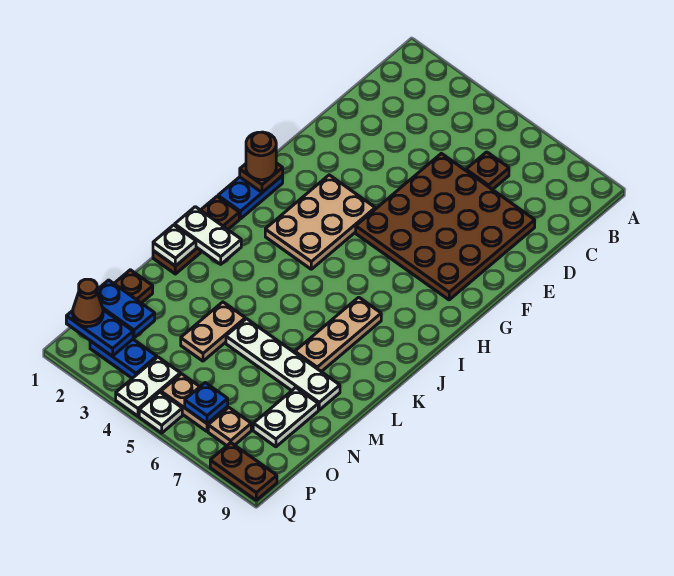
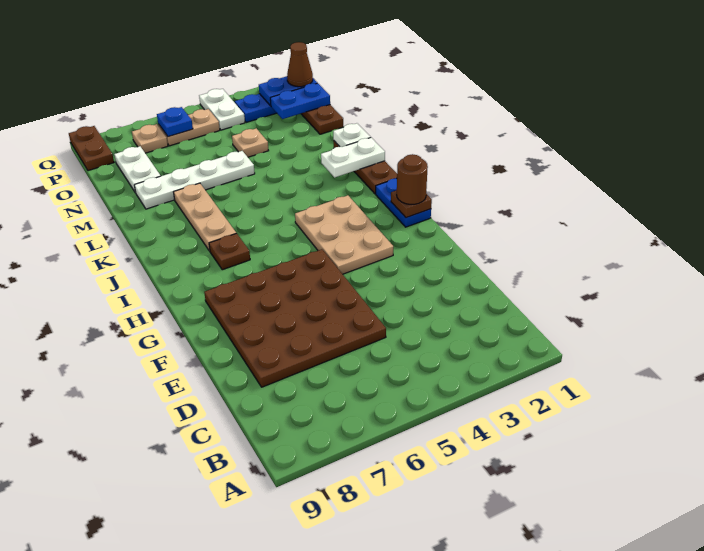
brown 1x1 plate [466,152,509,190] -> brown 1x1 plate moved to [209,233,250,270]
tan 1x2 plate [181,302,245,361] -> tan 1x1 plate [232,128,269,157]
white 1x1 plate [139,392,182,433] -> none
brown 1x2 plate [210,443,277,500] -> brown 1x2 plate turned to [69,126,114,171]

